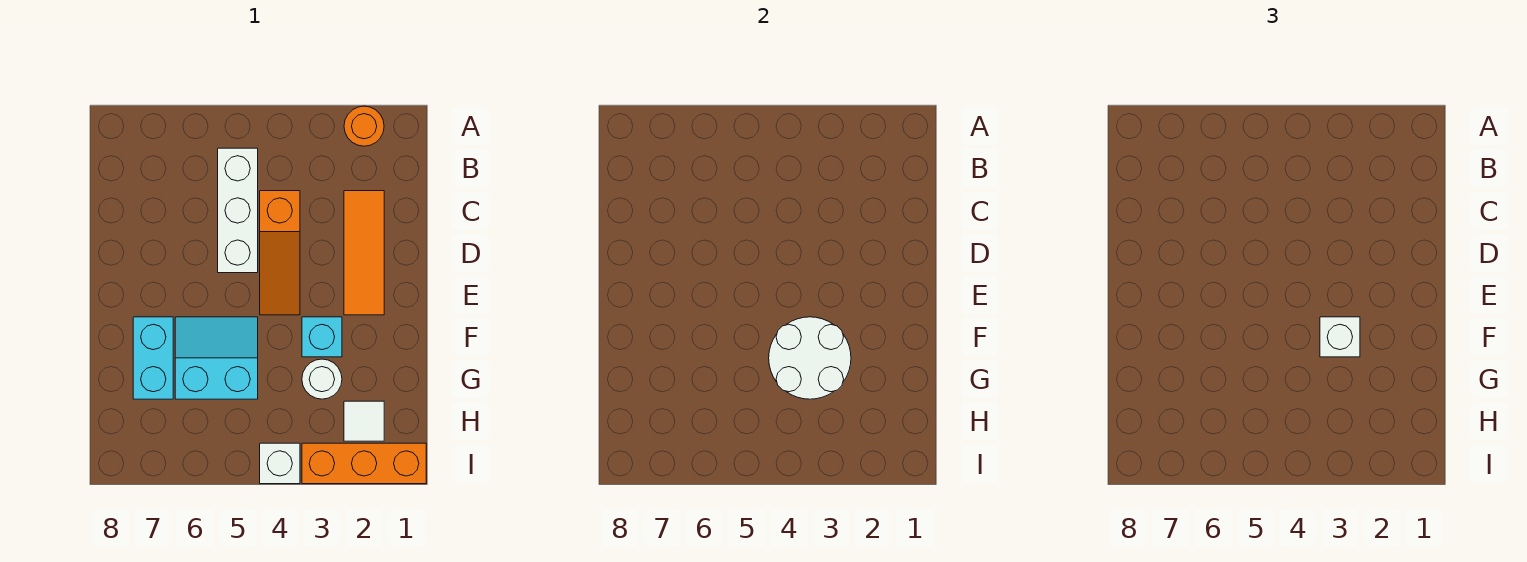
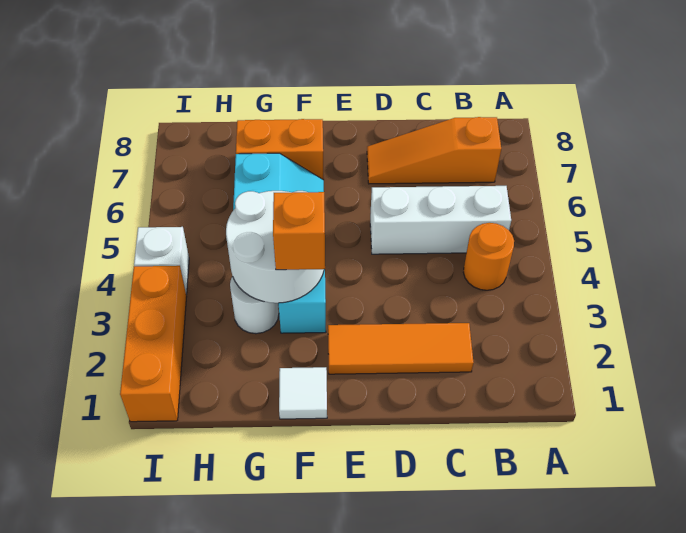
orange 1x1 round brick [344,106,384,146] -> orange 1x1 round brick moved to [463,223,514,290]
orange 1x3 slope [260,191,300,315] -> orange 1x3 slope moved to [367,117,501,184]
white 1x1 brick [1320,317,1360,357] -> orange 1x1 brick [273,192,325,270]
cyan 1x2 brick [133,317,173,399] -> orange 1x2 brick [236,119,324,180]
white 1x1 tile [344,401,384,441] -> white 1x1 tile moved to [279,367,327,419]

